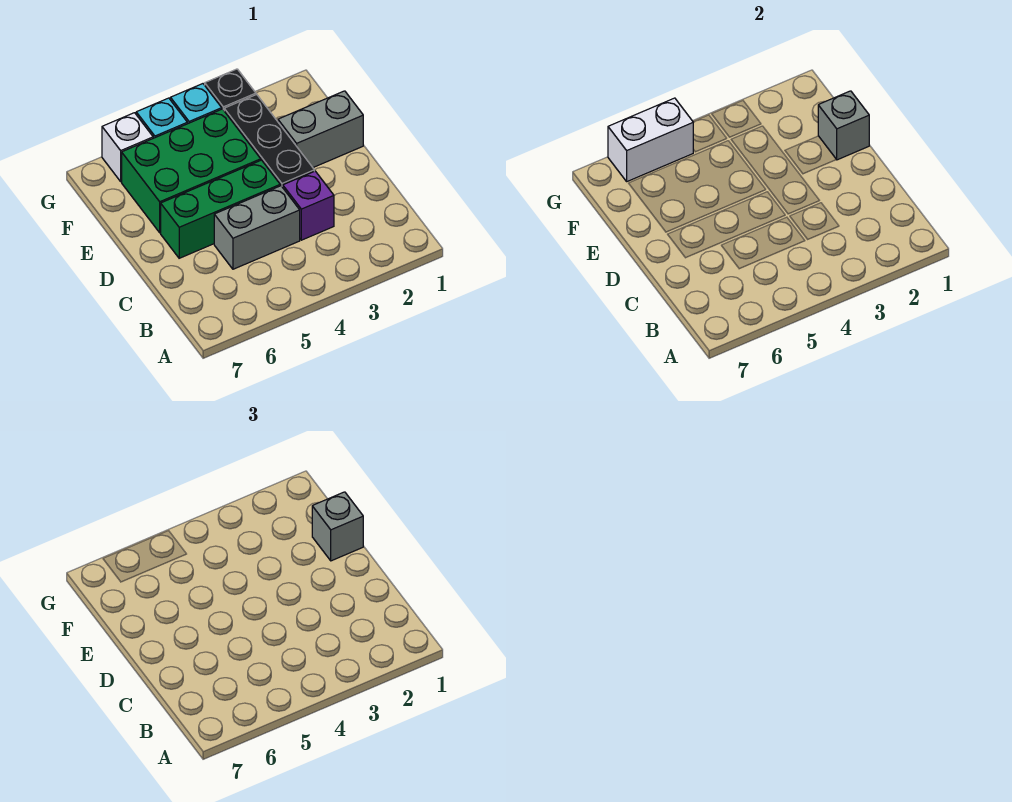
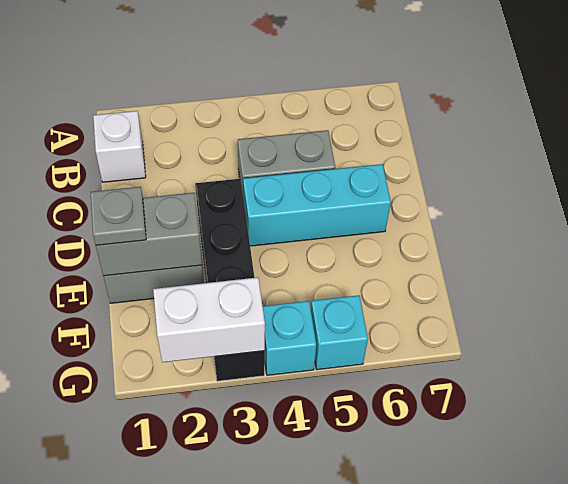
purple 1x1 brick [283,171,334,240] -> none
green 1x3 brick [161,160,280,258] -> cyan 1x3 brick [243,164,391,246]
grey 1x1 brick [818,91,869,160] -> grey 1x2 brick [96,193,202,276]
grey 1x1 brick [312,492,363,561] -> grey 1x1 plate [91,187,146,245]
green 2x3 brick [122,109,261,233] -> none
white 1x2 brick [608,98,693,181] -> white 1x2 brick moved to [153,277,265,362]
white 1x1 brick [102,113,153,181] -> white 1x1 brick moved to [93,111,146,182]

